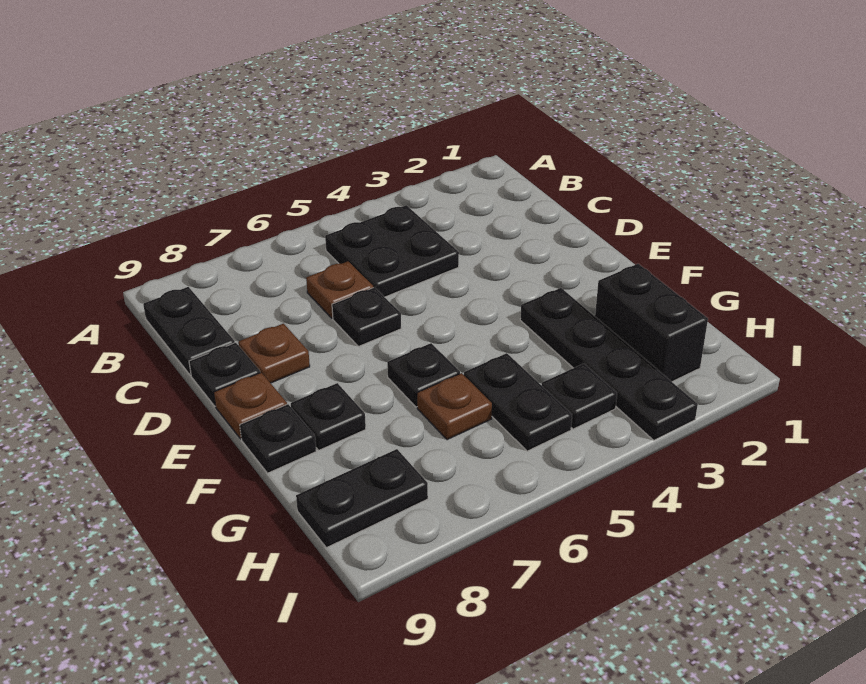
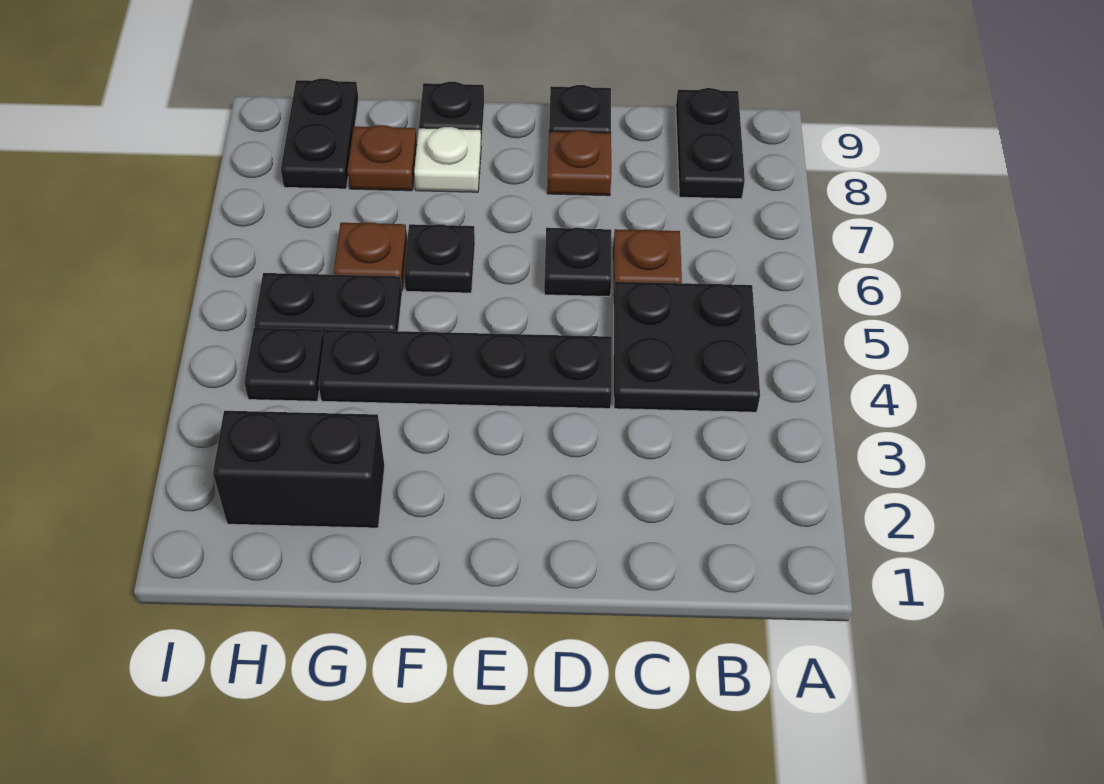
black 1x2 plate [143,287,235,375] -> black 1x2 plate turned to [676,88,745,199]
brown 1x1 plate [214,373,287,439] -> brown 1x1 plate moved to [347,125,417,191]
black 1x4 plate [520,288,698,440] -> black 1x4 plate moved to [318,329,612,409]
black 1x1 plate [291,383,366,450] -> white 1x1 plate [414,127,481,192]

